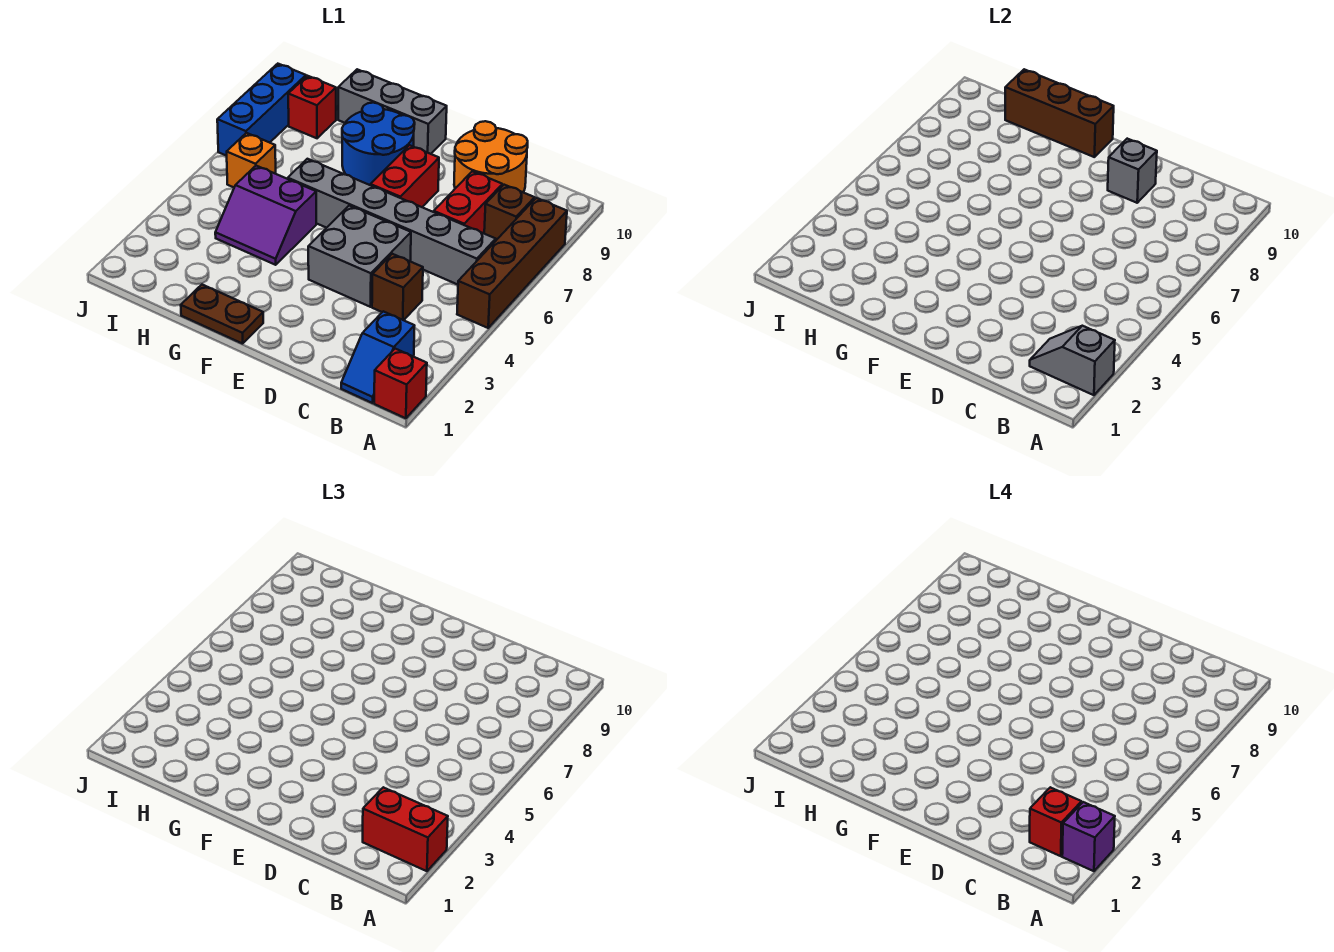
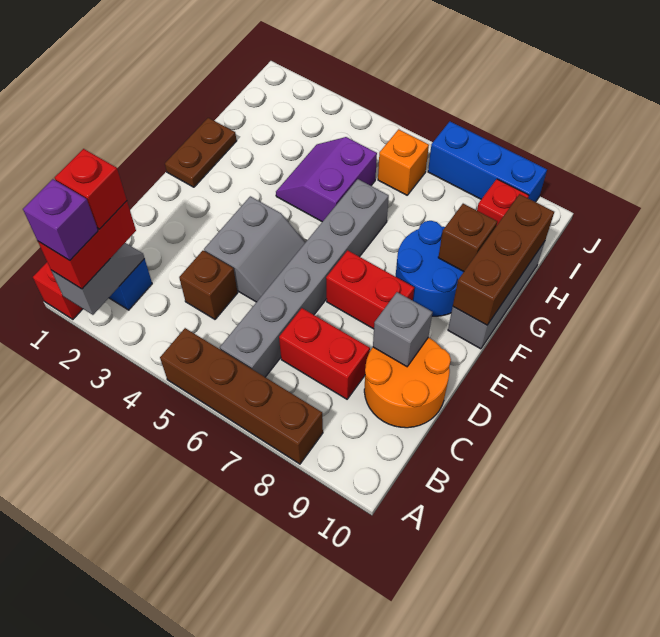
brown 1x1 brick [484,185,535,240] -> brown 1x1 brick moved to [438,204,497,272]
grey 2x2 brick [308,206,411,307] -> grey 2x2 slope [204,196,306,302]

